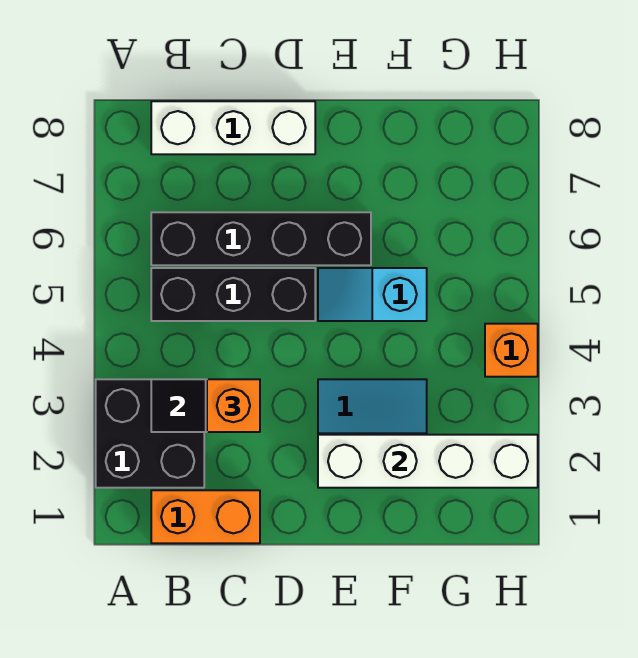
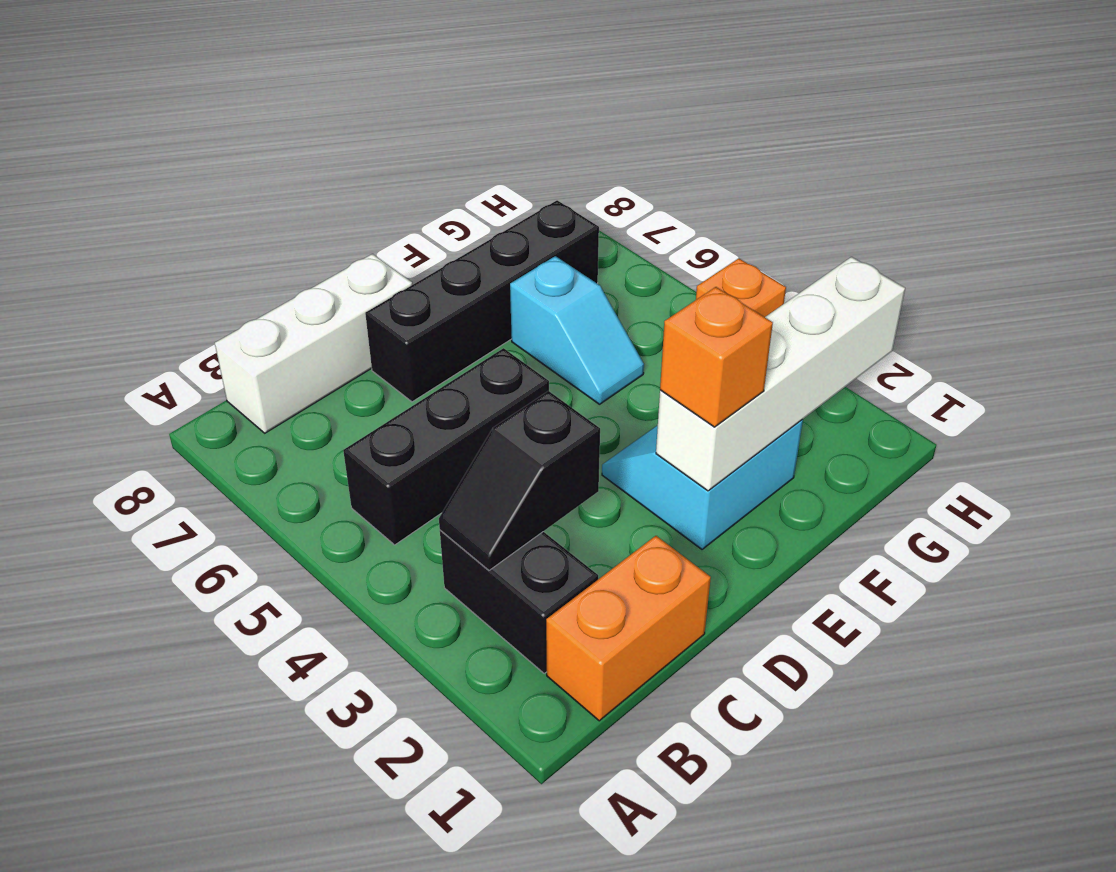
black 2x2 brick [96,379,204,488] -> black 1x2 brick [440,530,598,673]
black 1x4 brick [151,212,371,265] -> black 1x4 brick moved to [365,200,599,402]
orange 1x1 brick [207,379,260,432] -> orange 1x1 brick moved to [660,287,773,427]
cyan 1x2 slope [318,268,427,321] -> cyan 1x2 slope turned to [510,256,644,404]

